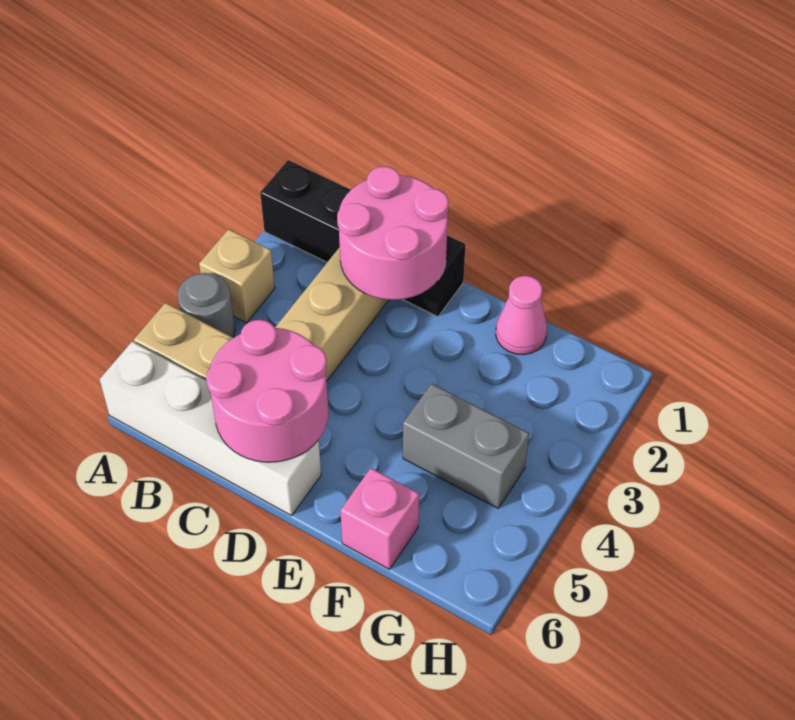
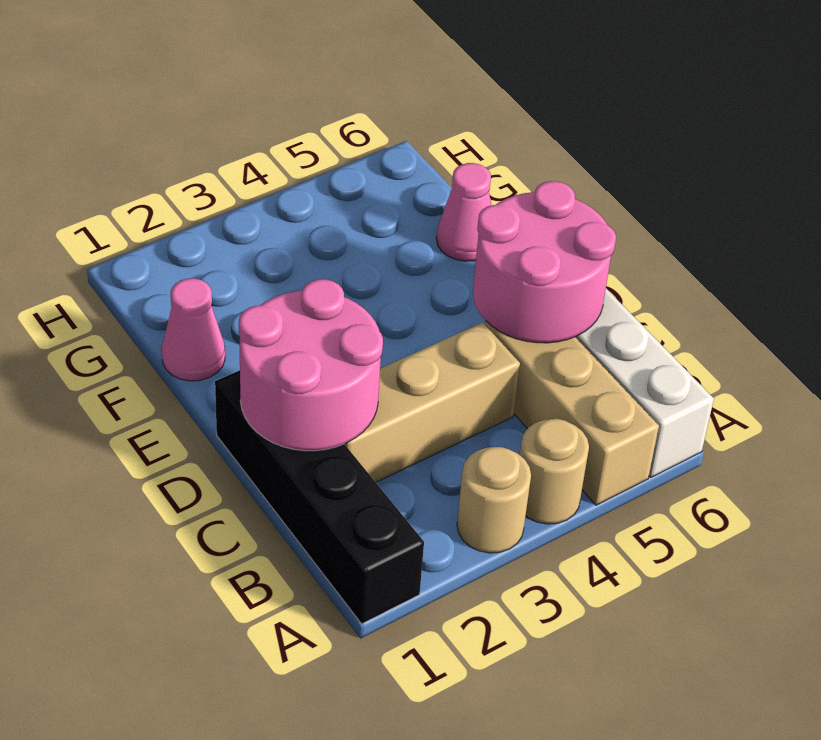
tan 1x1 brick [199,229,275,323] -> tan 1x1 round brick [457,447,531,553]
grey 1x1 round brick [177,273,235,338] -> tan 1x1 round brick [520,419,589,524]
grey 1x2 brick [403,384,529,508] -> none
pink 1x1 brick [340,468,419,570] -> pink 1x1 cone [436,163,491,261]

